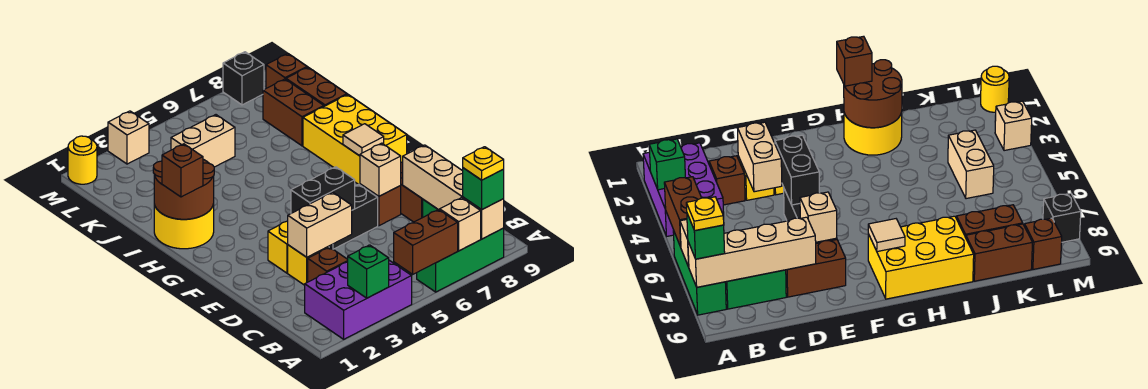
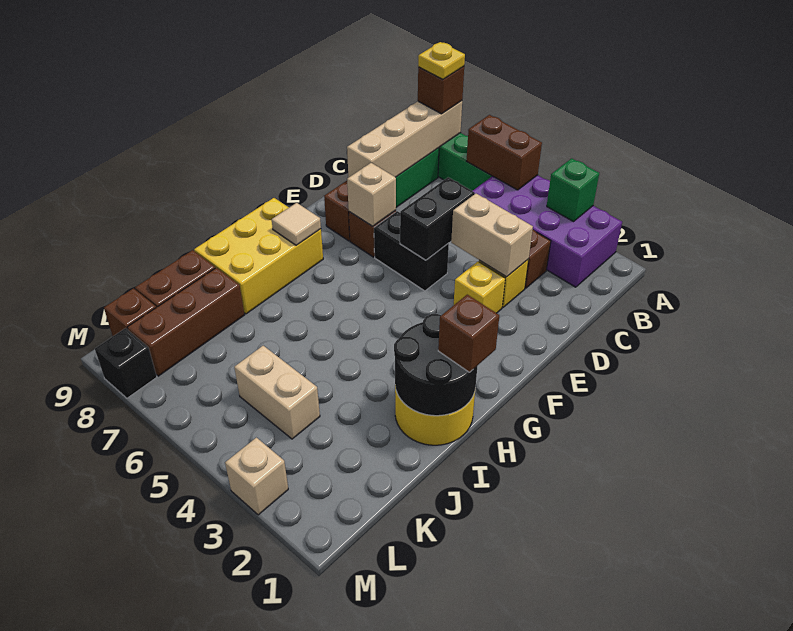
purple 2x3 brick [305,260,412,339] -> purple 2x4 brick [473,175,622,287]
tan 1x1 brick [440,198,481,251] -> none
green 1x1 brick [463,168,504,210] -> brown 1x1 brick [418,66,464,114]
black 1x2 brick [291,167,355,213] -> black 1x2 brick turned to [400,177,475,260]
brown 2x2 round brick [153,159,214,219] -> black 2x2 round brick [394,314,477,416]
brown 1x2 brick [263,79,324,146] -> brown 1x3 brick [127,268,244,376]
yellow 1x1 round brick [68,136,97,184] -> none

